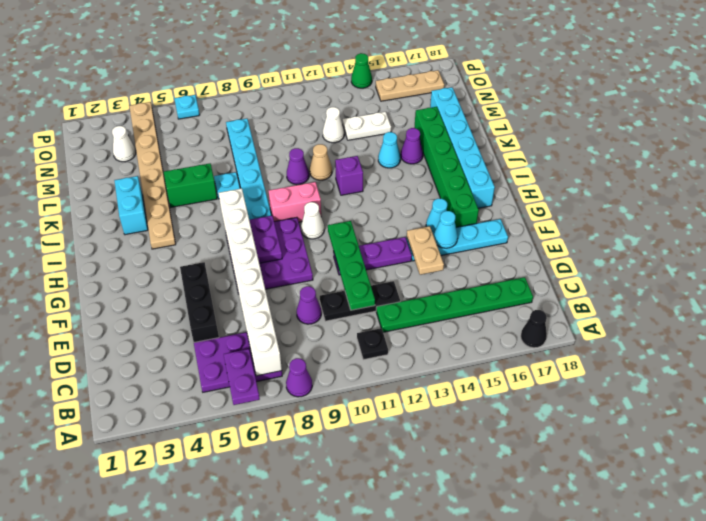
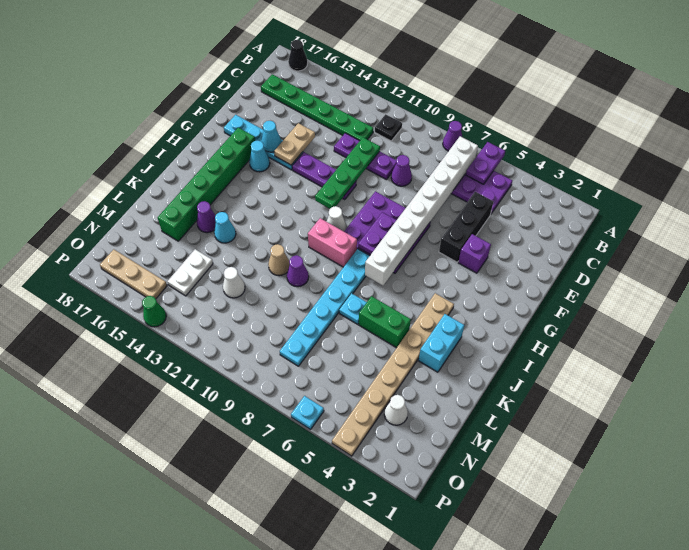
black 1x3 plate [320,281,400,321] -> purple 1x3 plate [334,133,396,180]
cyan 1x6 brick [430,87,495,208] -> none
purple 1x1 brick [335,156,363,195] -> purple 1x1 brick moved to [458,234,491,273]
white 1x2 plate [343,112,391,140] -> white 1x2 plate turned to [168,249,213,296]

